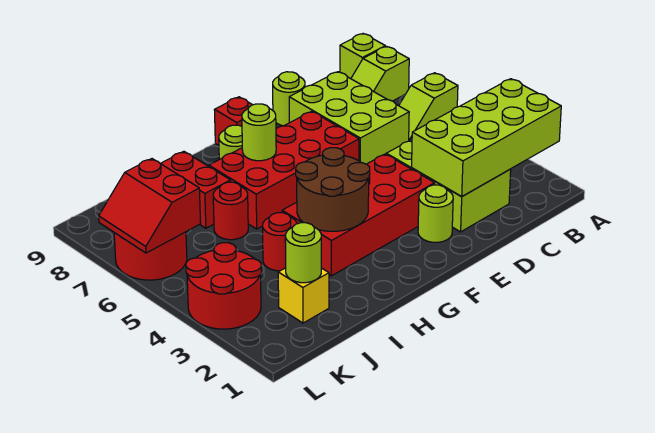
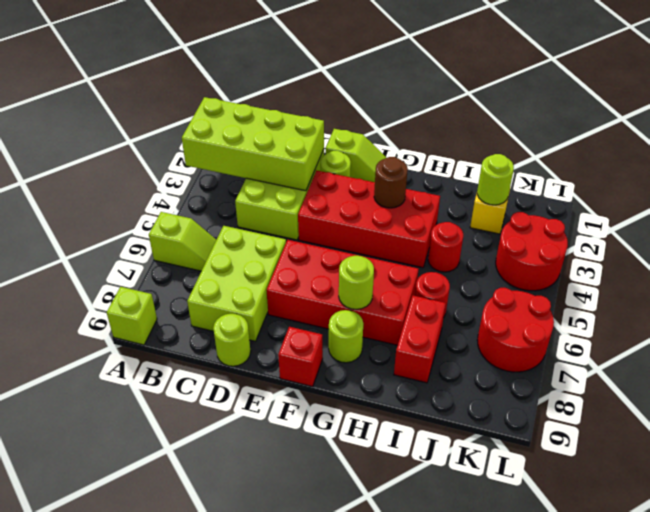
lime 1x2 slope [351,46,409,101] -> lime 1x2 slope moved to [326,129,386,182]
brown 2x2 round brick [296,148,370,231] -> brown 1x1 round brick [374,157,408,208]
red 2x2 slope [99,159,201,253] -> none

